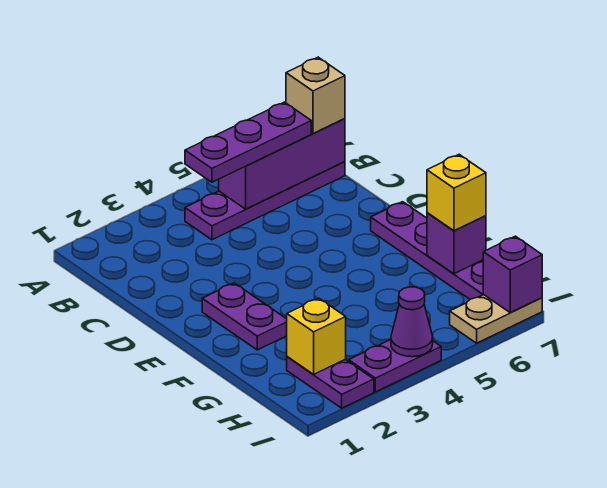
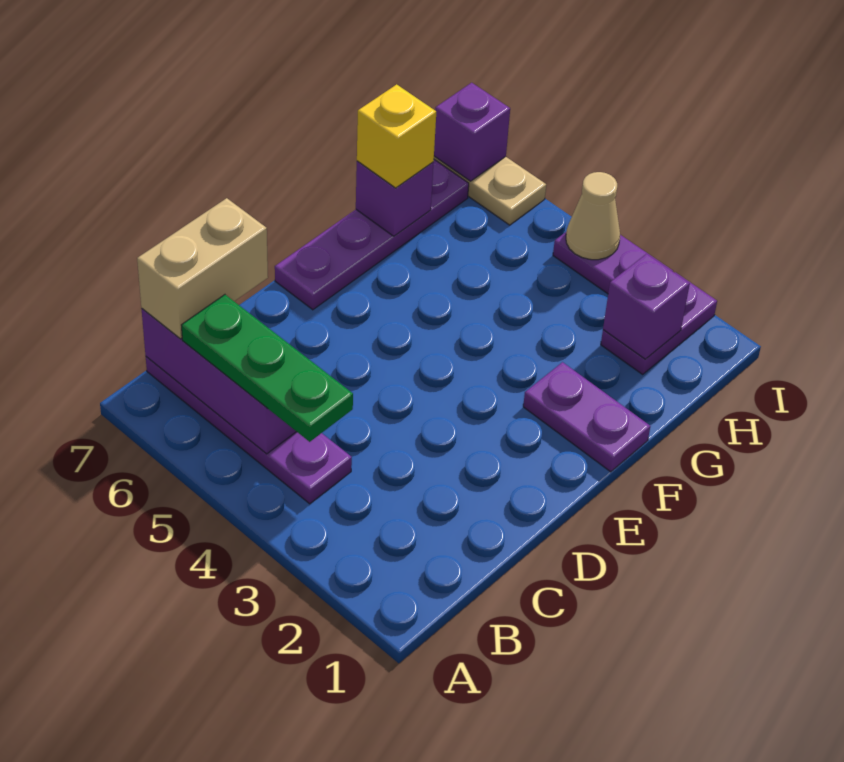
purple 1x3 plate [185,102,311,182] -> green 1x3 plate [182,295,353,442]
tan 1x1 brick [286,57,345,133] -> tan 1x2 brick [137,198,268,339]
purple 1x2 plate [202,283,287,350] -> purple 1x2 plate turned to [523,362,650,472]
yellow 1x1 brick [287,298,346,375] -> purple 1x1 brick [603,254,690,359]
purple 1x1 cone [391,287,433,357] -> tan 1x1 cone [566,172,620,260]

